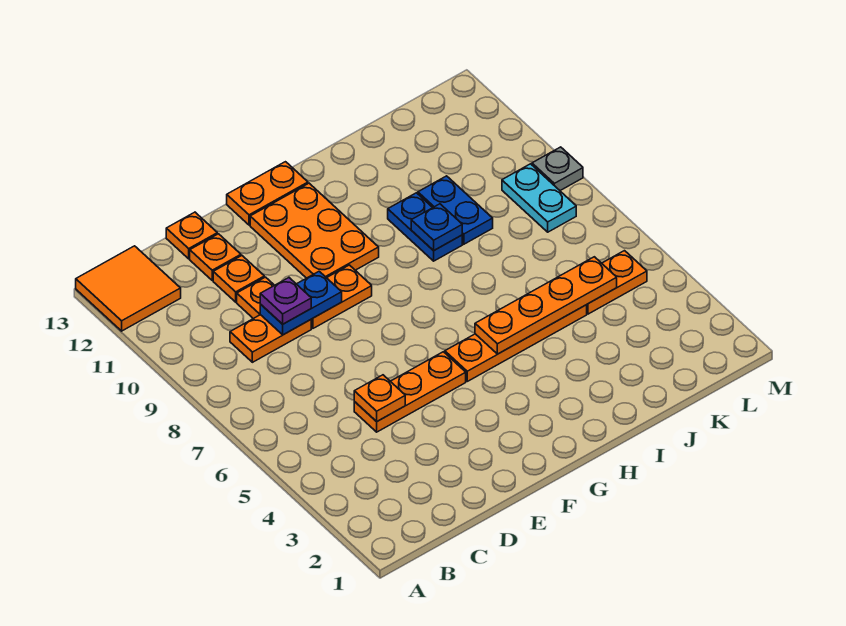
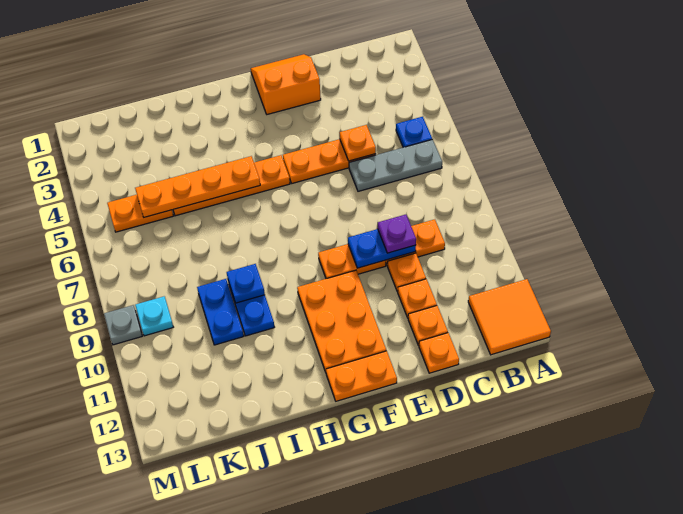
none -> blue 1x1 plate [396,117,432,147]
none -> grey 1x3 plate [349,139,442,191]
none -> orange 2x2 slope [251,54,321,114]
cyan 1x2 plate [502,164,576,232] -> cyan 1x1 plate [135,296,173,336]

